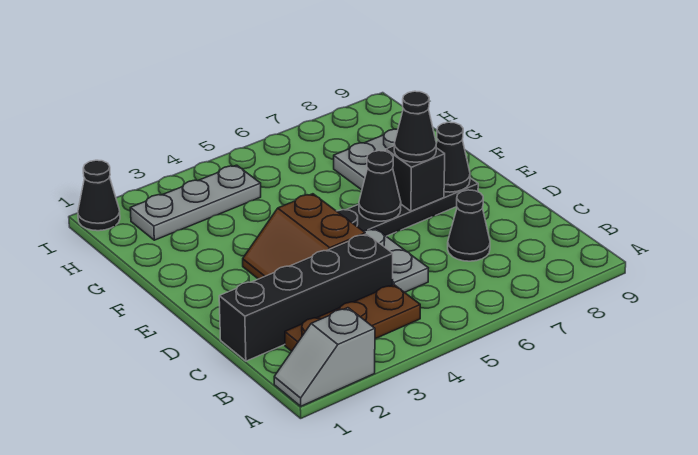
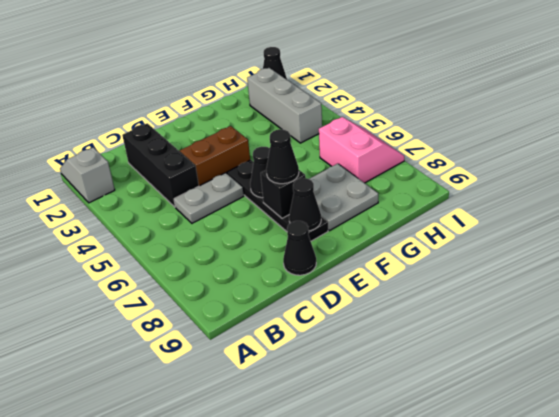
brown 1x3 plate [285,285,420,351] -> none
black 1x4 brick [219,234,393,361] -> black 1x3 brick [122,123,199,207]
black 1x1 cone [448,190,490,261] -> black 1x1 cone moved to [283,221,316,275]
grey 1x3 plate [130,165,261,240] -> grey 1x3 brick [247,68,322,143]
none -> pink 2x2 slope [319,117,404,183]

